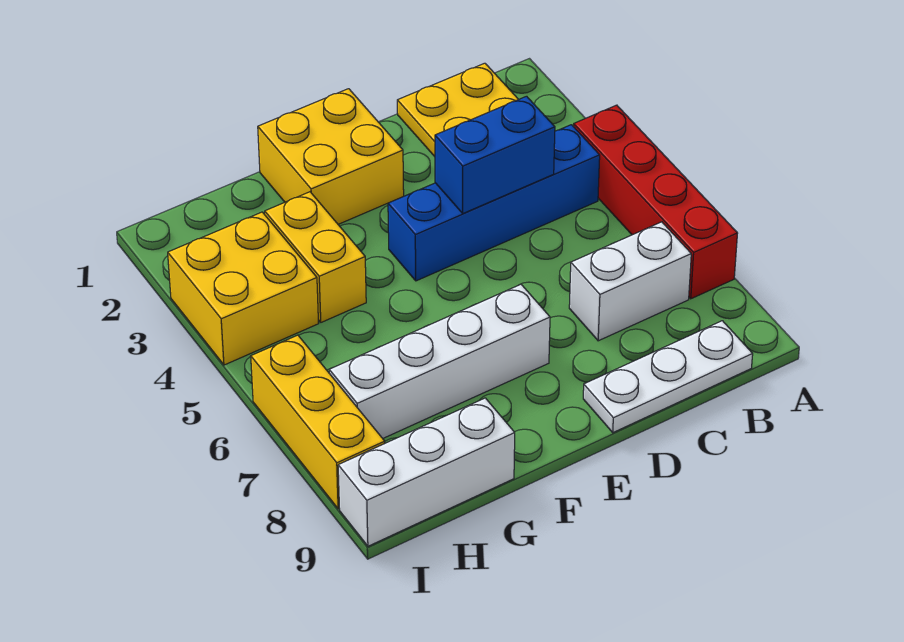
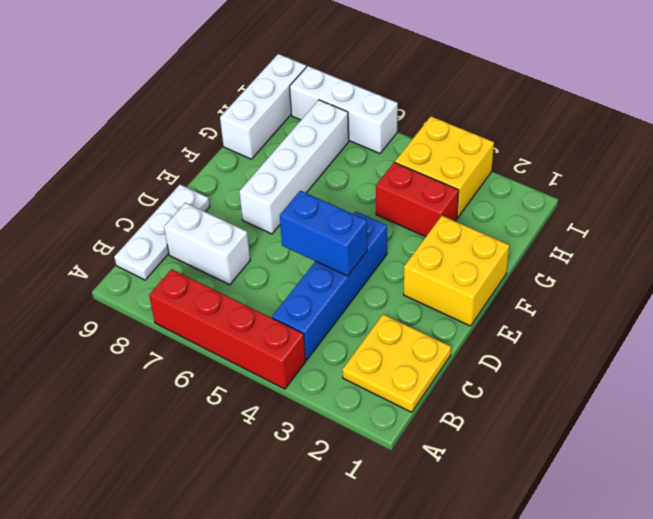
white 1x2 brick [569,222,691,341] -> white 1x2 brick turned to [164,203,250,285]
blue 1x2 brick [435,96,555,213] -> blue 1x2 brick turned to [280,191,367,276]
yellow 1x2 brick [265,192,366,322] -> red 1x2 brick [376,162,459,237]
yellow 1x3 brick [251,335,385,509] -> white 1x3 brick [290,66,398,154]

